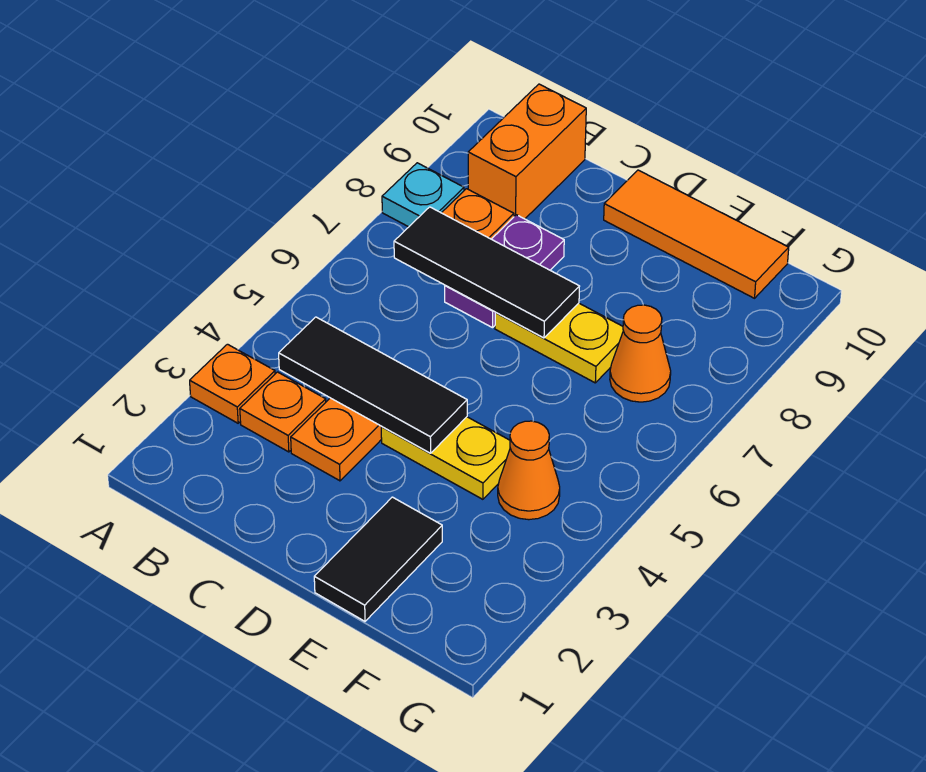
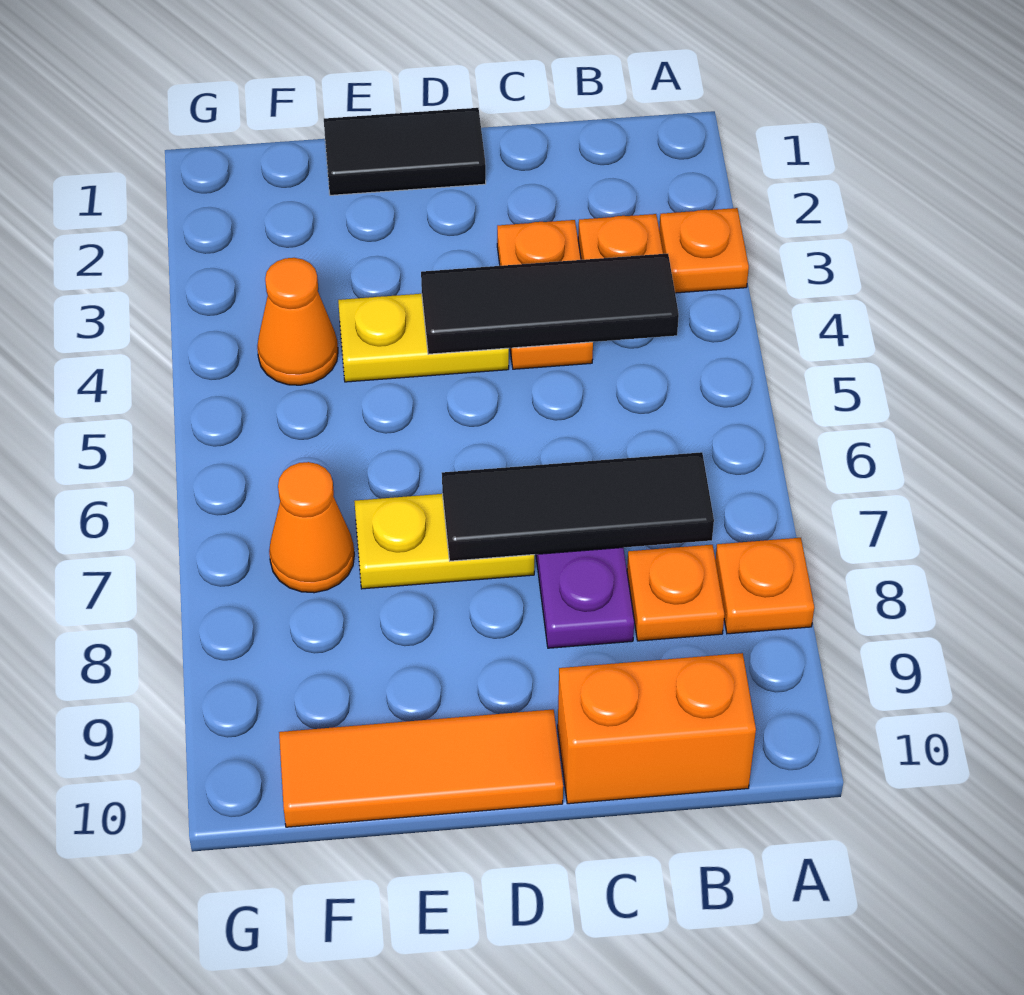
cyan 1x1 plate [382,163,464,227] -> orange 1x1 plate [715,538,814,634]
orange 1x2 brick [468,84,586,219] -> orange 1x2 brick turned to [558,653,756,804]
black 1x2 tile [314,497,442,621] -> black 1x2 tile turned to [324,108,486,195]

